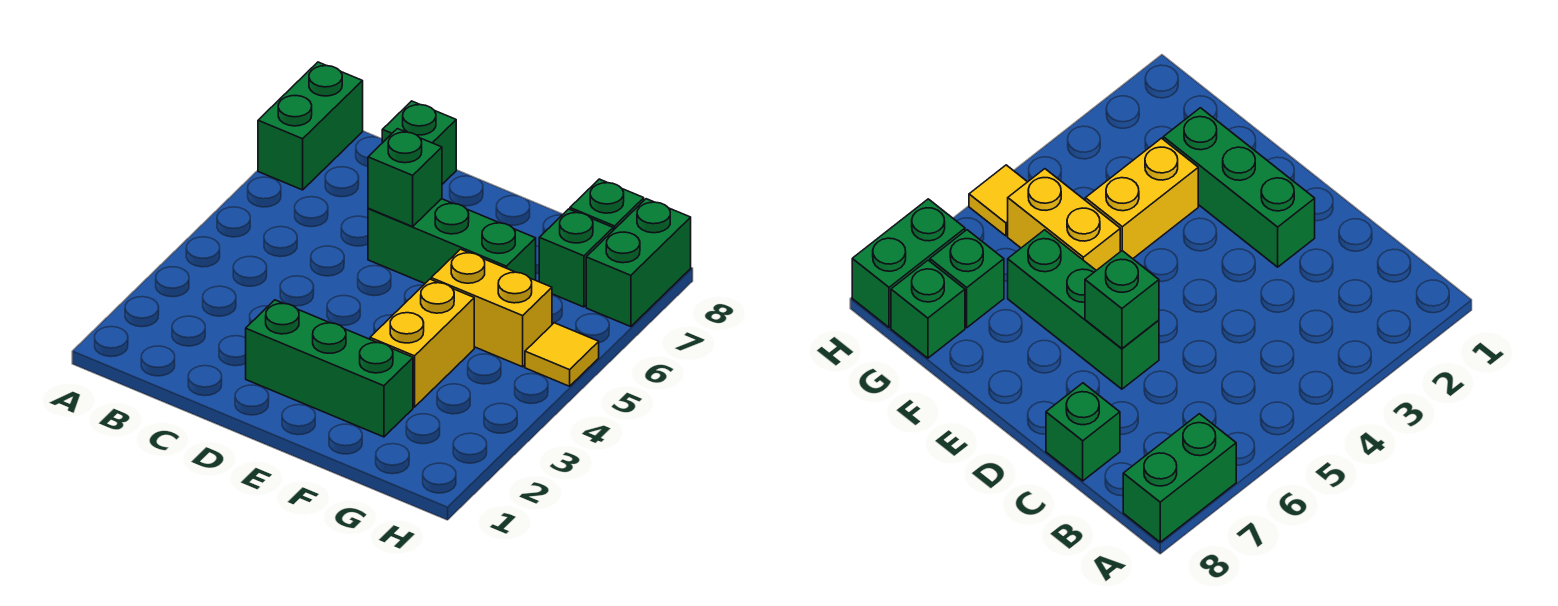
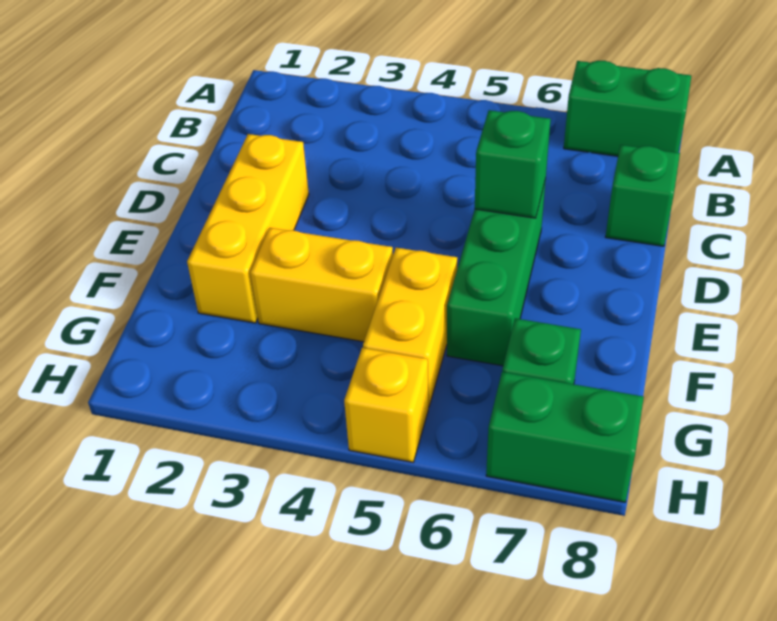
green 1x3 brick [246,300,413,437] -> yellow 1x3 brick [187,134,309,323]
green 1x1 brick [570,179,644,230] -> none
yellow 1x1 tile [525,323,599,386] -> yellow 1x1 brick [344,348,428,462]

